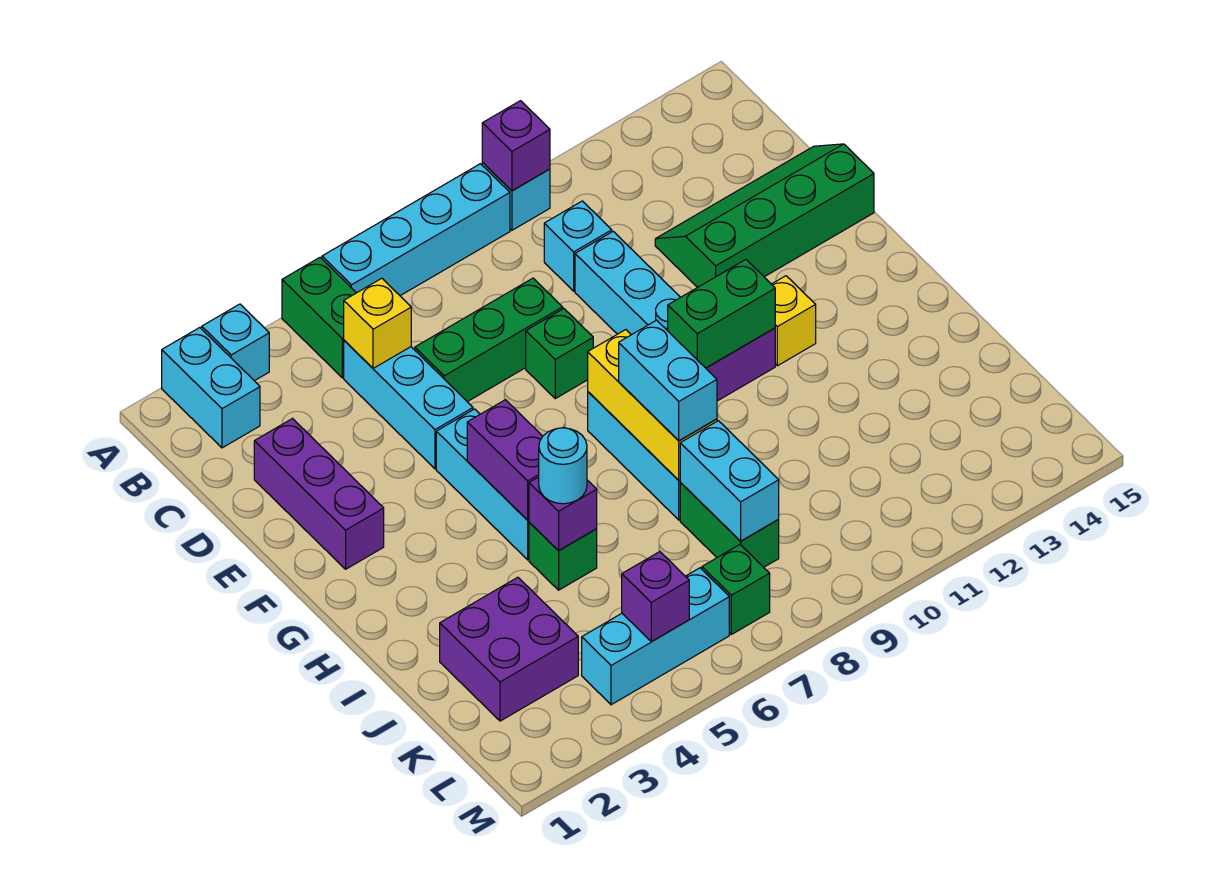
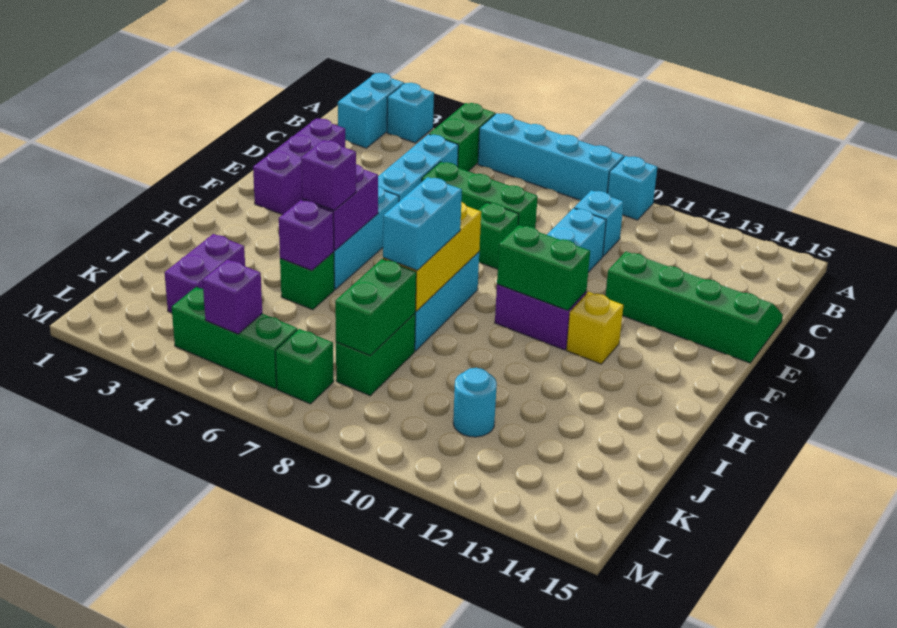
purple 1x1 brick [482,101,550,191] -> purple 1x1 brick moved to [301,140,356,210]
yellow 1x1 brick [344,278,411,368] -> none
cyan 1x1 round brick [539,428,587,504] -> cyan 1x1 round brick moved to [453,368,497,437]
purple 2x2 brick [440,577,578,721] -> purple 1x2 brick [164,234,245,313]
cyan 1x2 brick [680,421,779,541] -> green 1x2 brick [335,259,416,356]
cyan 1x3 brick [582,568,729,705] -> green 1x3 brick [172,287,297,389]

